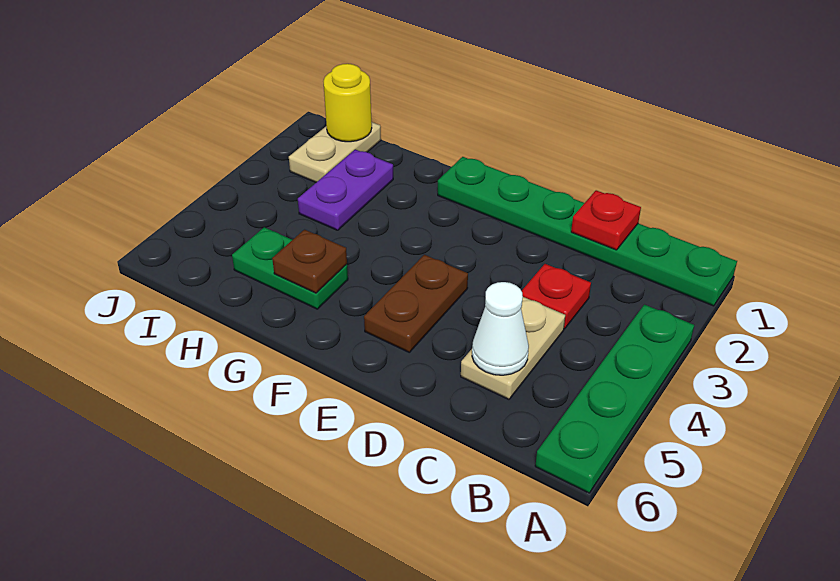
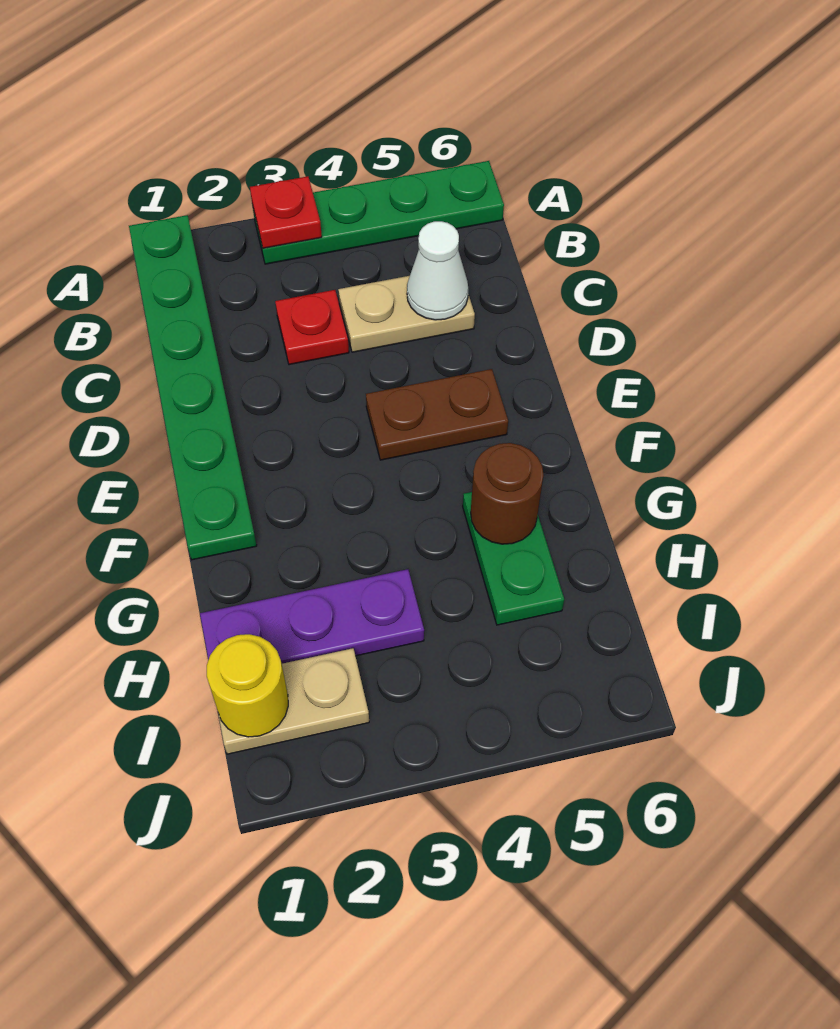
red 1x1 plate [571,190,641,250] -> red 1x1 plate moved to [250,176,322,248]
brown 1x1 plate [272,230,347,293] -> brown 1x1 round brick [471,443,544,544]
purple 1x2 plate [298,149,393,230] -> purple 1x3 plate [200,569,424,664]

